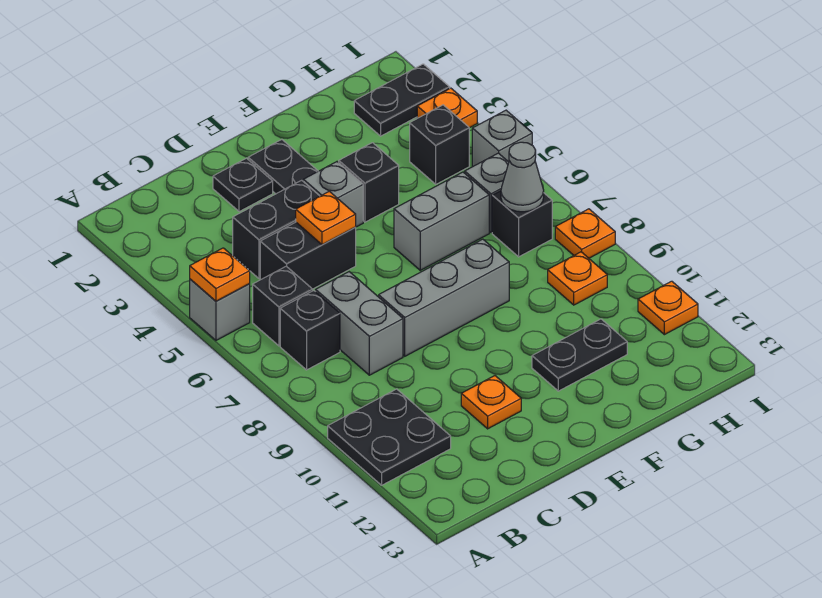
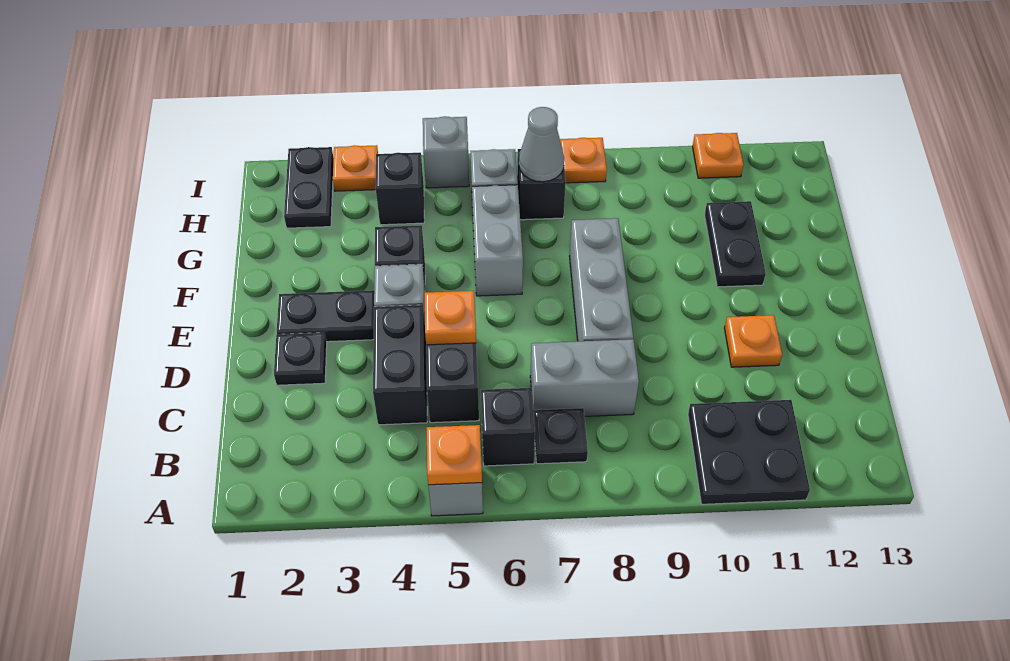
black 1x1 brick [280,291,340,370] -> black 1x1 plate [534,408,588,464]
orange 1x1 plate [548,252,607,305] -> none

